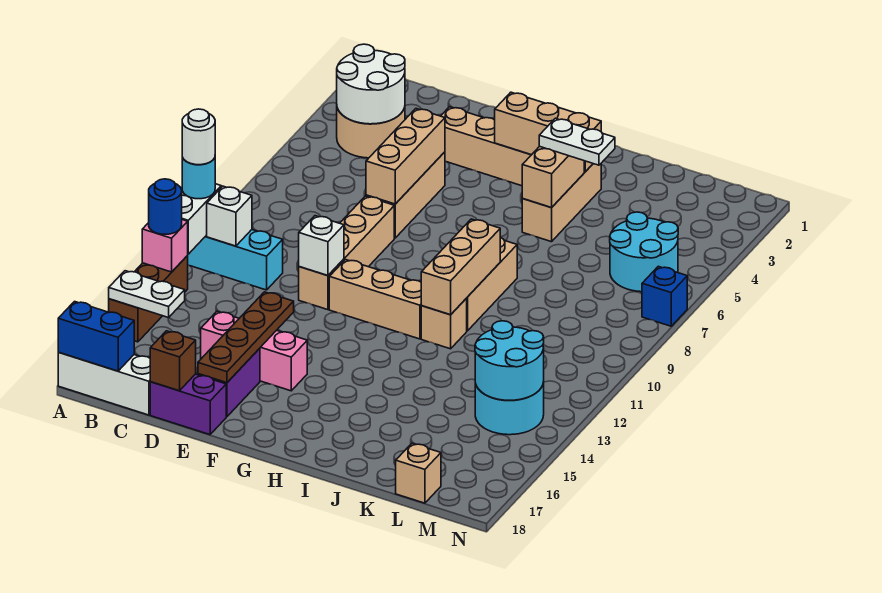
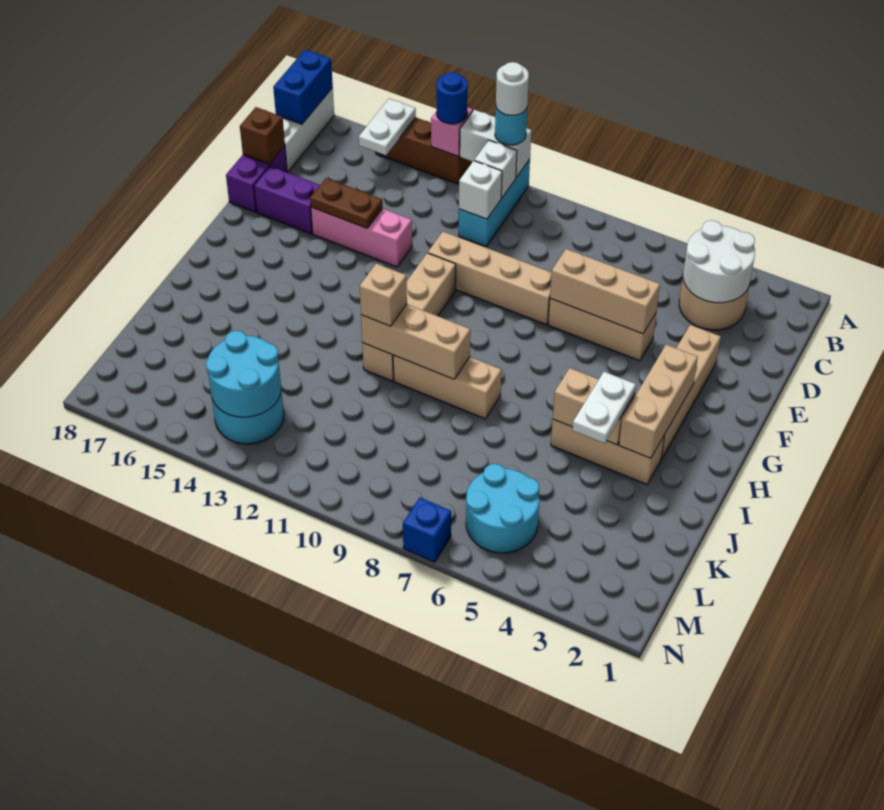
pink 1x3 brick [201,311,307,391] -> pink 1x3 brick turned to [311,207,412,267]
white 1x1 brick [299,216,344,276] -> white 1x1 brick moved to [459,161,502,219]
brown 1x4 plate [198,292,294,383] -> brown 1x2 plate [310,178,383,228]
tan 1x1 brick [396,443,441,503] -> tan 1x1 brick moved to [359,263,407,326]

